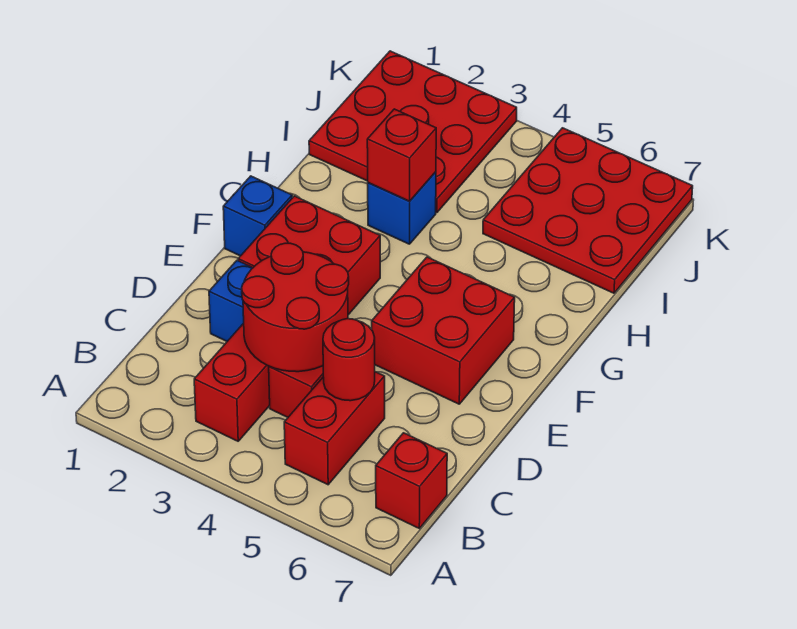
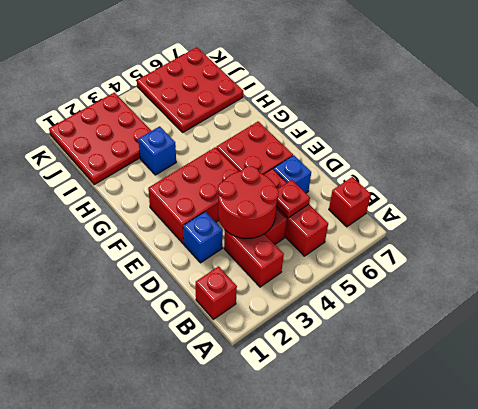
red 1x2 brick [284,372,385,485] -> red 1x3 brick [264,169,328,256]
red 1x1 round brick [323,319,375,401] -> red 1x1 plate [276,180,310,218]
red 2x2 brick [238,196,380,315] -> red 2x3 brick [148,147,239,243]
blue 1x1 brick [223,176,292,256] -> blue 1x1 brick moved to [273,155,311,193]
red 1x1 brick [367,109,436,201] -> red 1x1 brick moved to [196,266,237,319]

